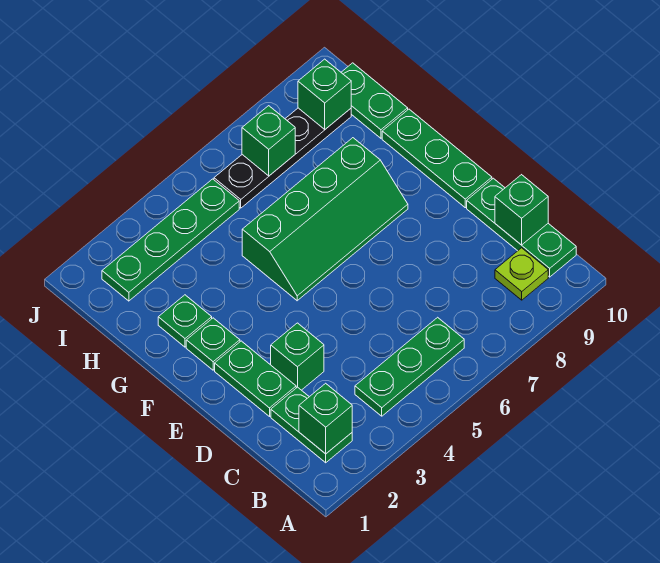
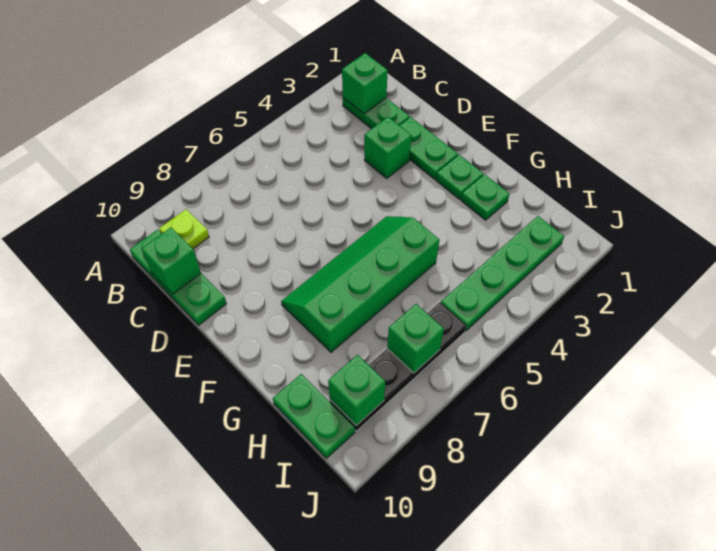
green 1x3 plate [355,317,464,416] -> none
green 1x3 plate [382,109,492,208] -> none

